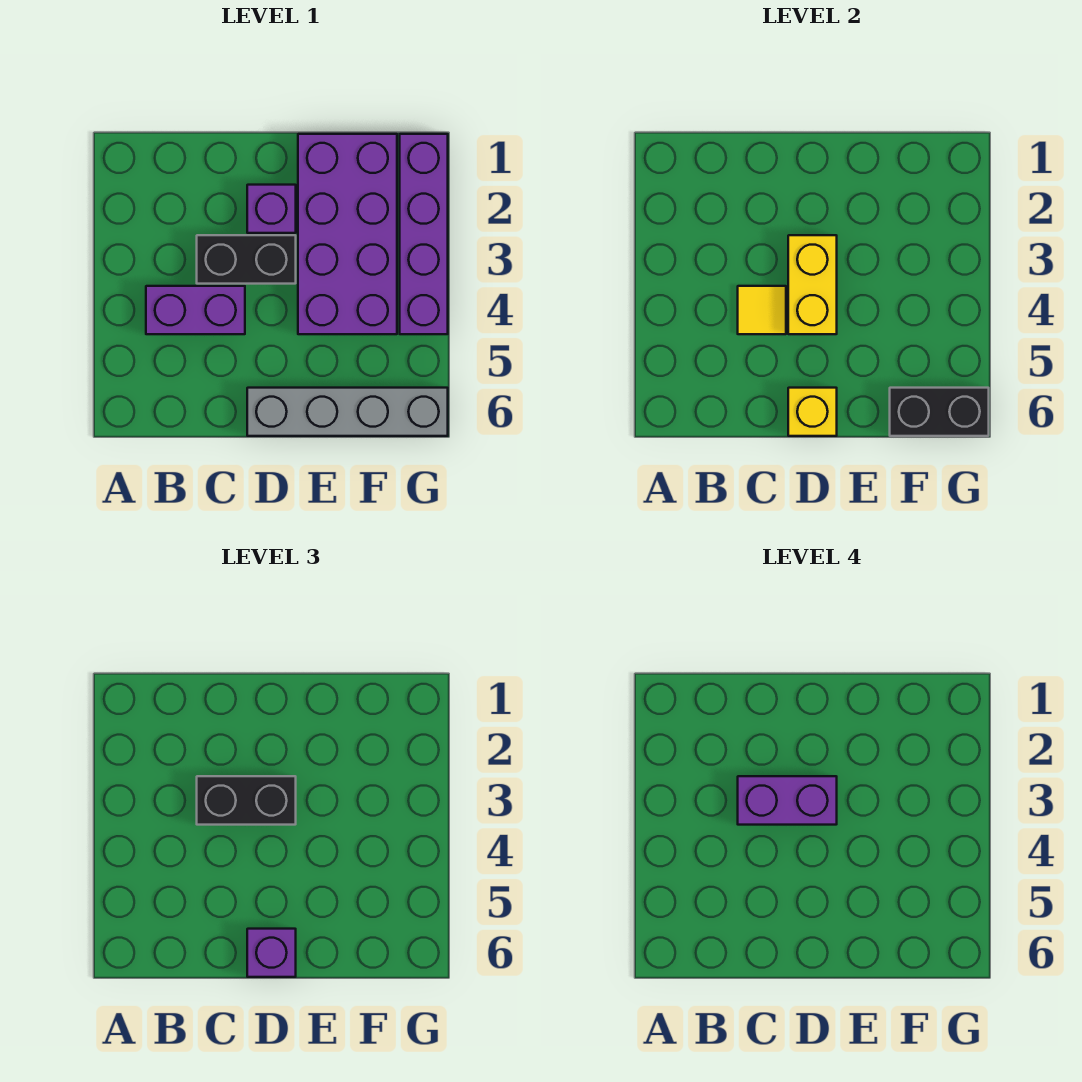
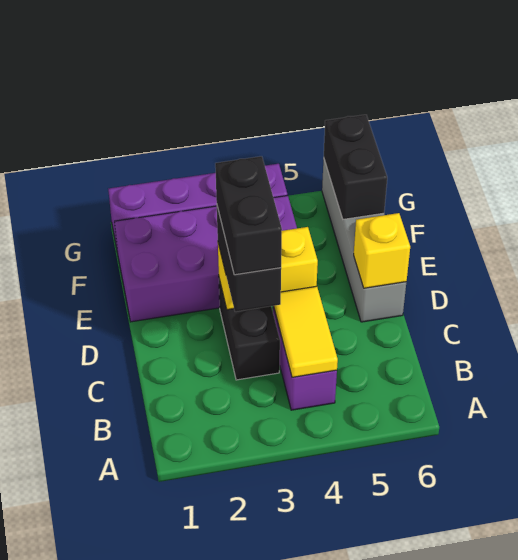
purple 1x2 brick [738,776,837,825] -> black 1x2 brick [215,156,282,275]
yellow 1x1 tile [738,286,786,334] -> yellow 1x2 tile [274,286,338,377]
purple 1x1 brick [247,185,296,233] -> none
purple 1x1 brick [247,929,296,977] -> none

